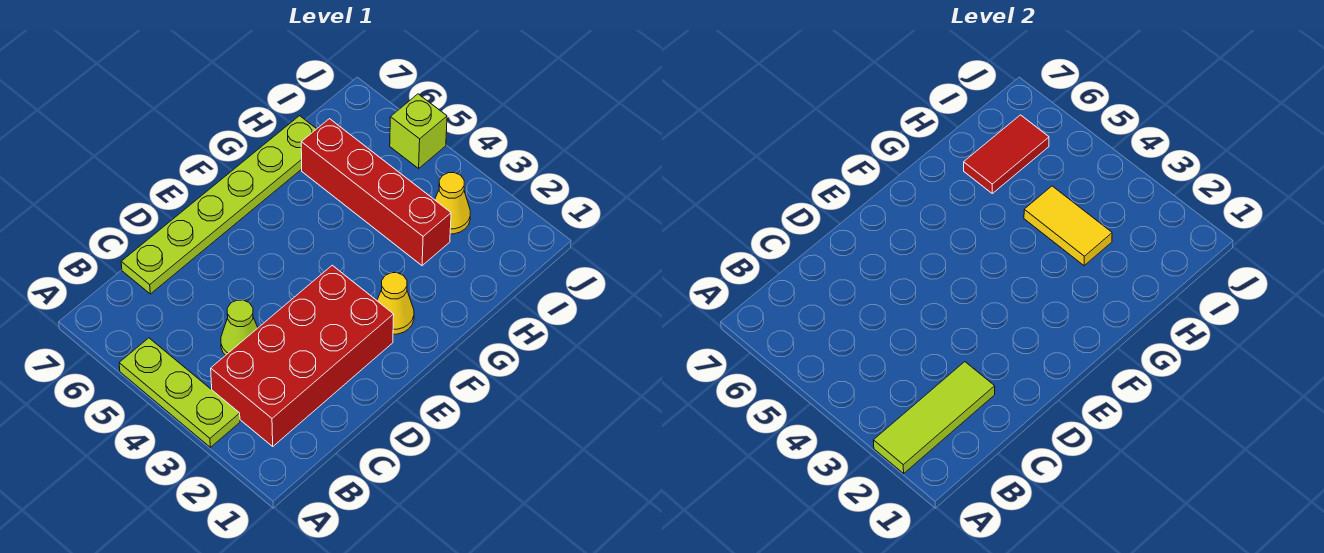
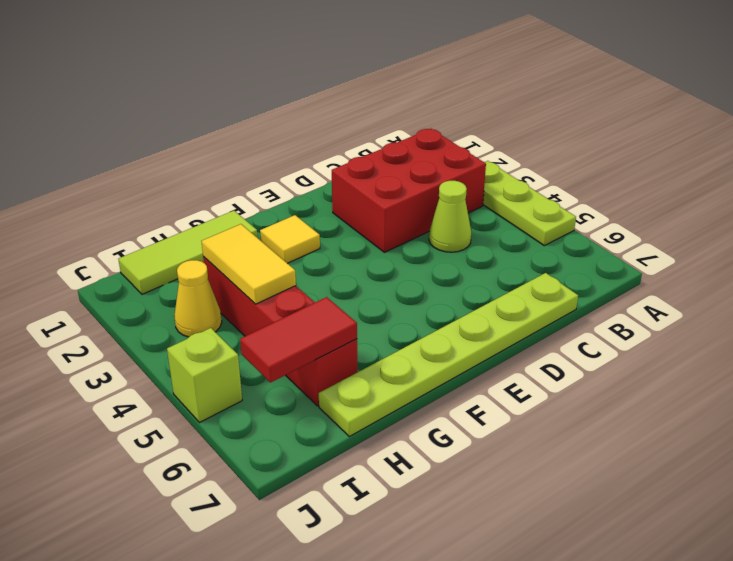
lime 1x3 tile [873,362,995,473] -> lime 1x3 tile moved to [118,211,258,294]
red 2x4 brick [211,265,394,446] -> red 2x3 brick [332,129,486,252]
yellow 1x1 cone [377,273,414,334] -> yellow 1x1 tile [260,215,320,263]

